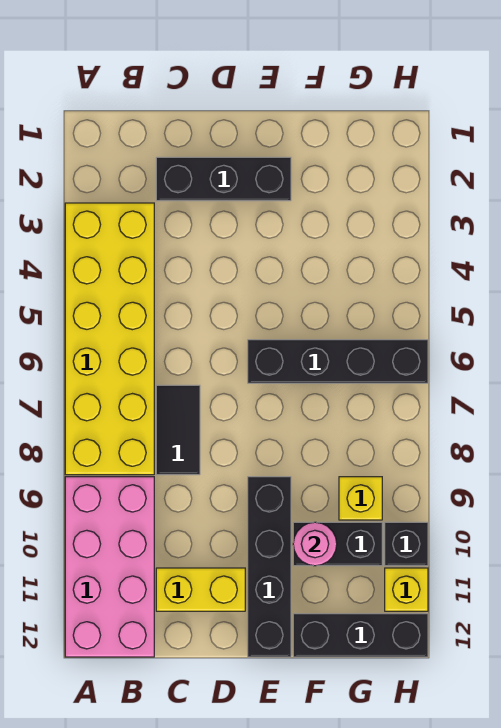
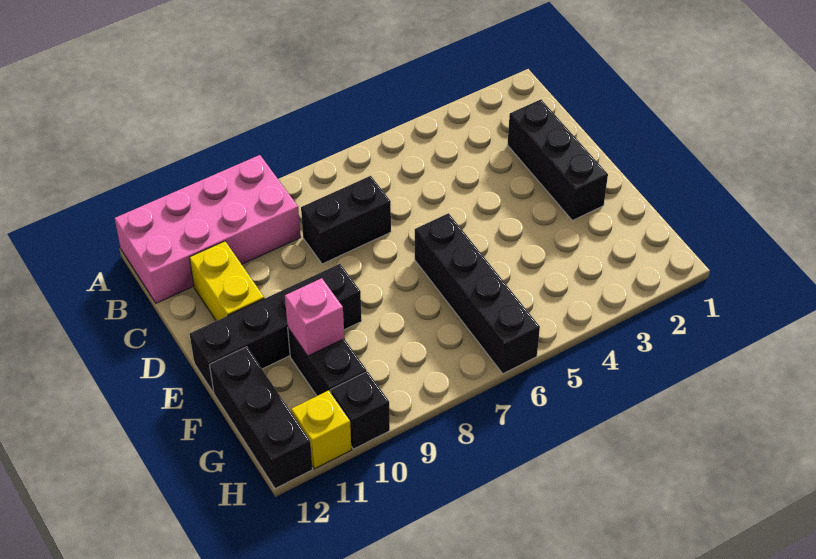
yellow 2x6 brick [65,203,154,475] -> none
black 1x2 tile [156,385,200,475] -> black 1x2 brick [301,176,391,264]
pink 1x1 round brick [293,522,337,566] -> pink 1x1 brick [285,278,344,356]
yellow 1x1 brick [339,477,382,520] -> none

